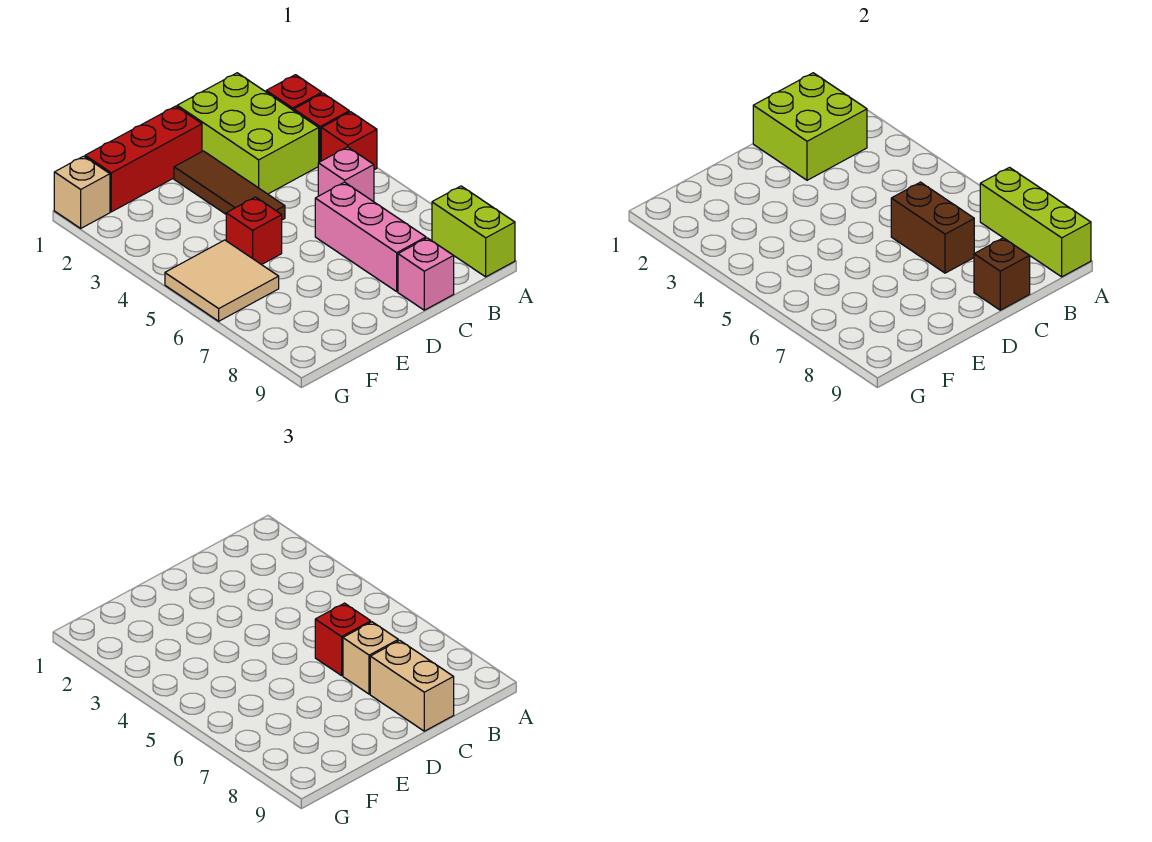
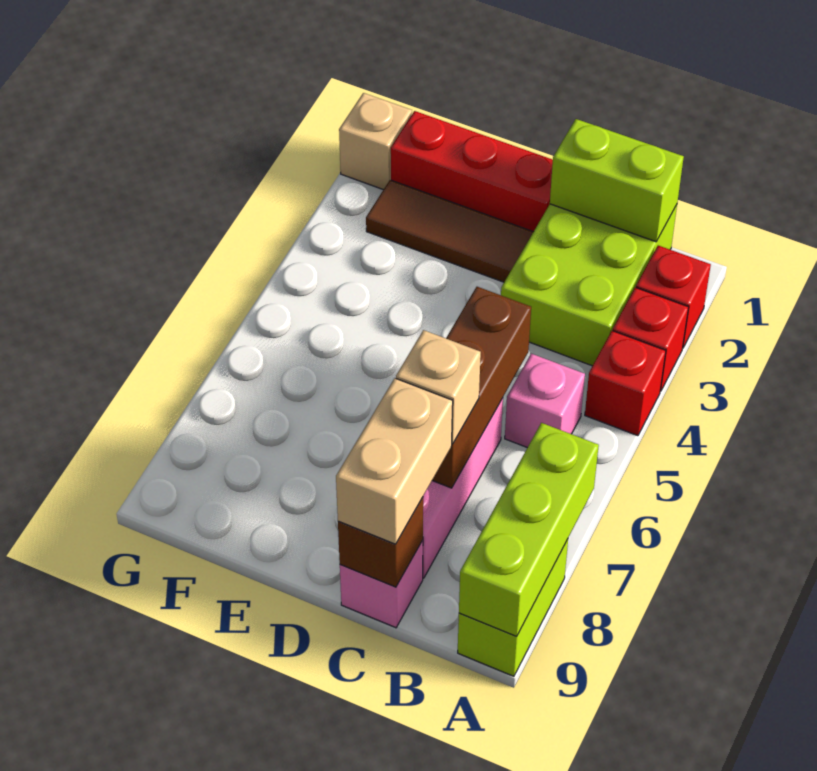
lime 2x2 brick [753,73,867,180] -> lime 1x2 brick [550,119,684,242]
brown 1x2 brick [891,182,974,273] -> brown 1x3 brick [432,287,531,488]
red 1x1 brick [315,603,371,676] -> none
brown 1x3 tile [174,151,285,220] -> brown 1x3 tile turned to [366,180,533,282]
red 1x1 brick [226,197,282,265] -> none
tan 2x2 tile [165,240,279,321] -> none

